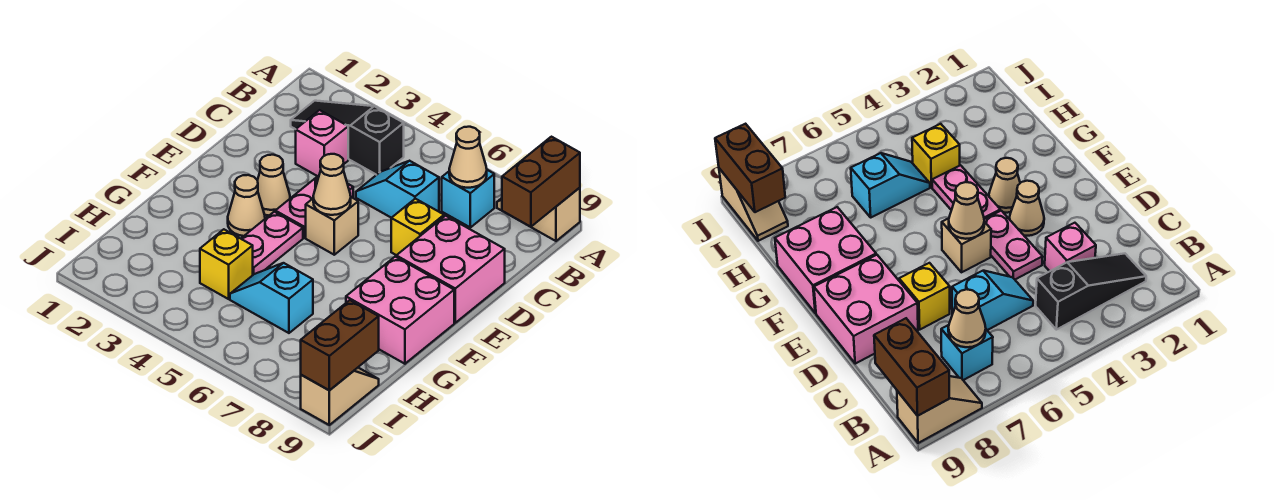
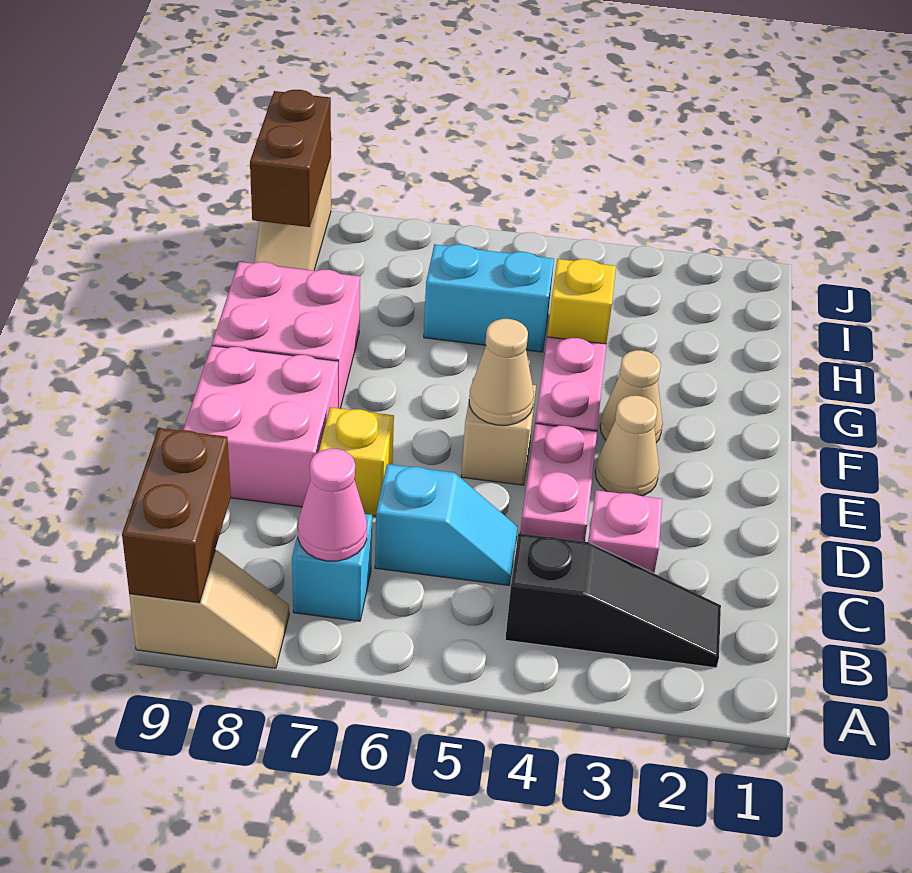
tan 1x1 cone [449,127,487,188] -> pink 1x1 cone [298,449,367,561]
cyan 1x2 slope [230,263,313,333] -> cyan 1x2 brick [424,244,554,352]

